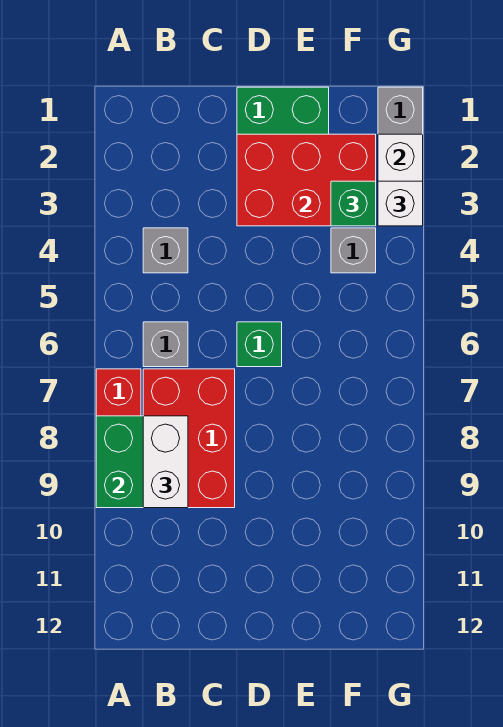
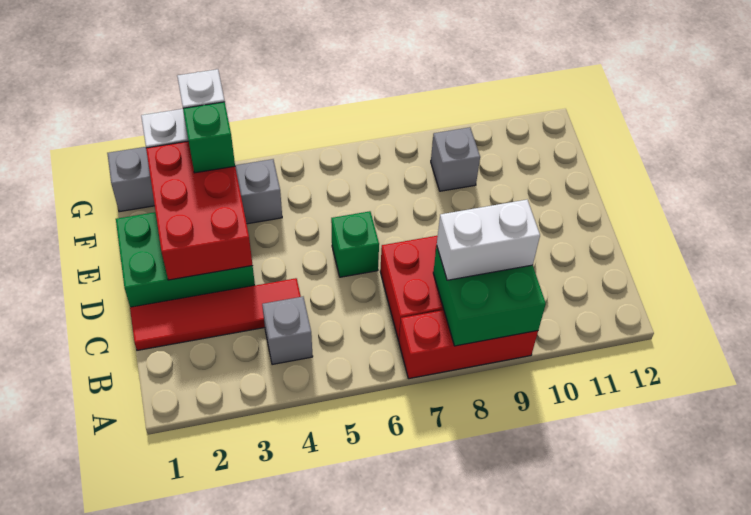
grey 1x1 brick [143,322,188,367] -> grey 1x1 brick moved to [431,127,480,191]
none -> red 1x4 tile [130,278,301,350]

